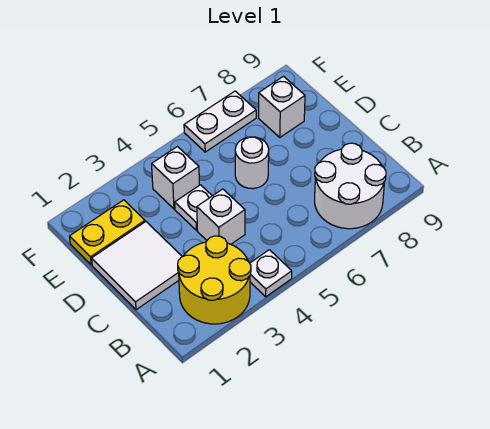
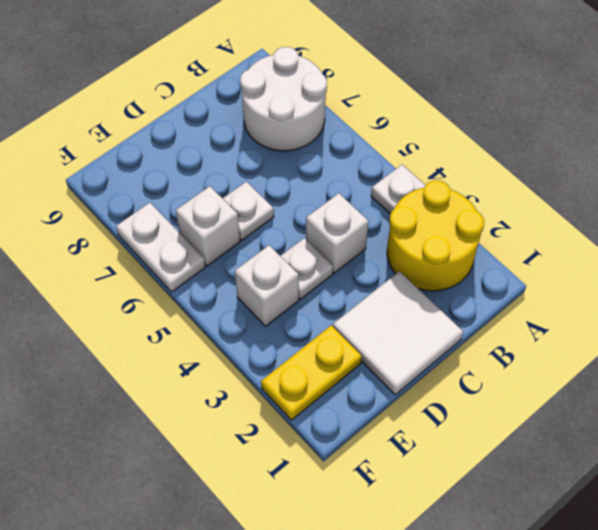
white 1x1 round brick [235,137,269,189] -> white 1x1 plate [223,182,274,240]
yellow 1x2 plate [70,200,145,265] -> yellow 1x2 plate turned to [261,325,362,420]
white 1x1 brick [259,76,305,137] -> white 1x1 brick moved to [176,186,240,266]

